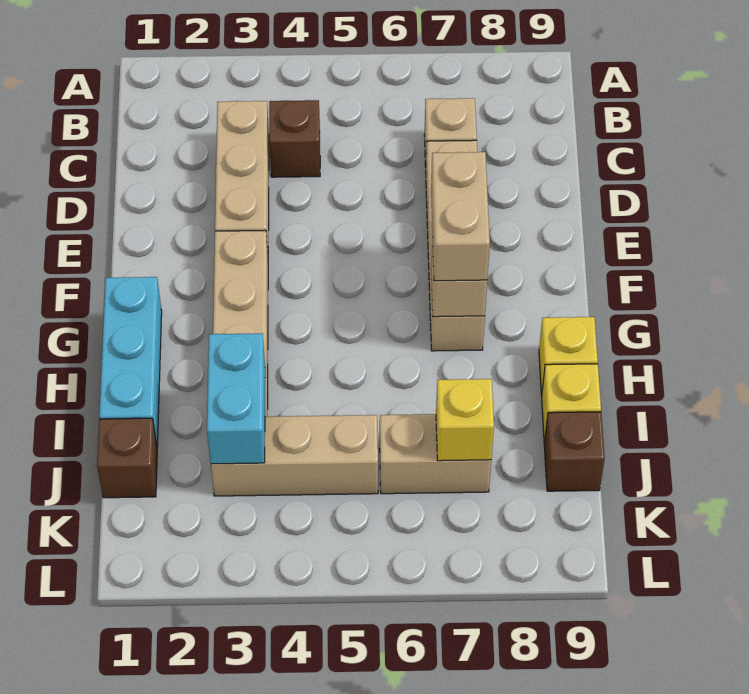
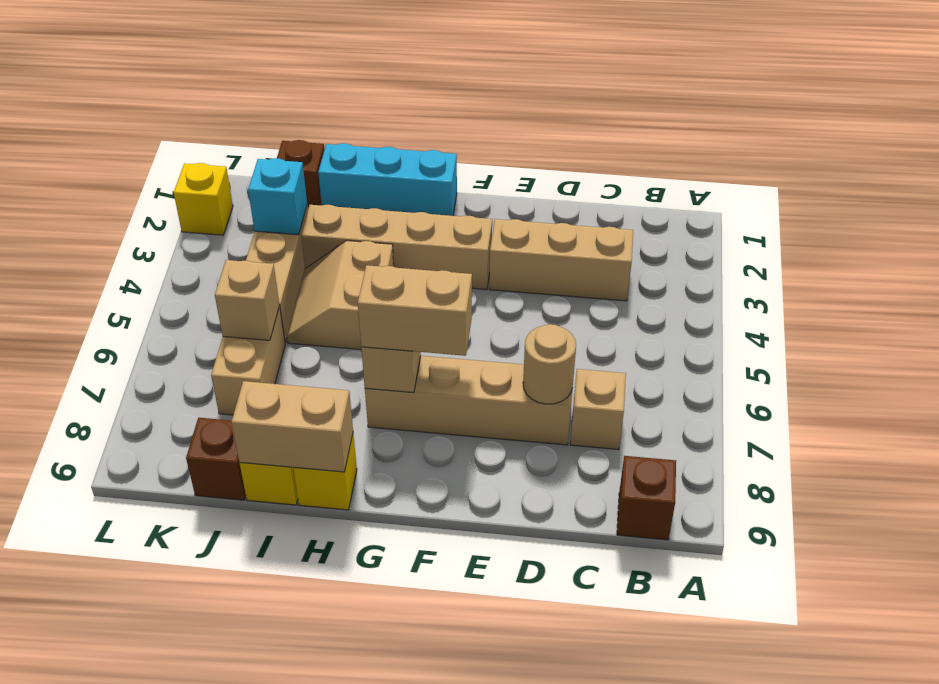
brown 1x1 brick [269,100,320,177] -> brown 1x1 brick moved to [617,456,676,540]
none -> tan 1x1 round brick [523,324,576,404]
none -> tan 2x2 slope [287,241,394,350]
none -> tan 1x2 brick [232,381,353,472]
cyan 1x2 brick [207,333,265,464] -> cyan 1x1 brick [248,158,307,235]
none -> tan 1x1 brick [215,260,280,340]
yellow 1x1 brick [436,379,494,461] -> yellow 1x1 brick moved to [174,163,233,235]

